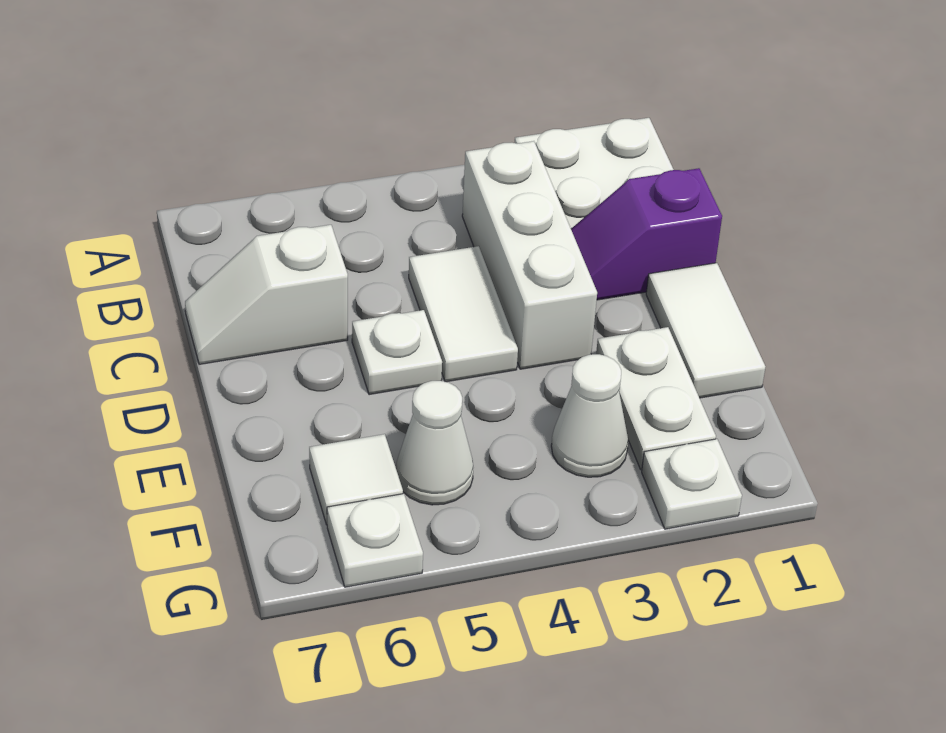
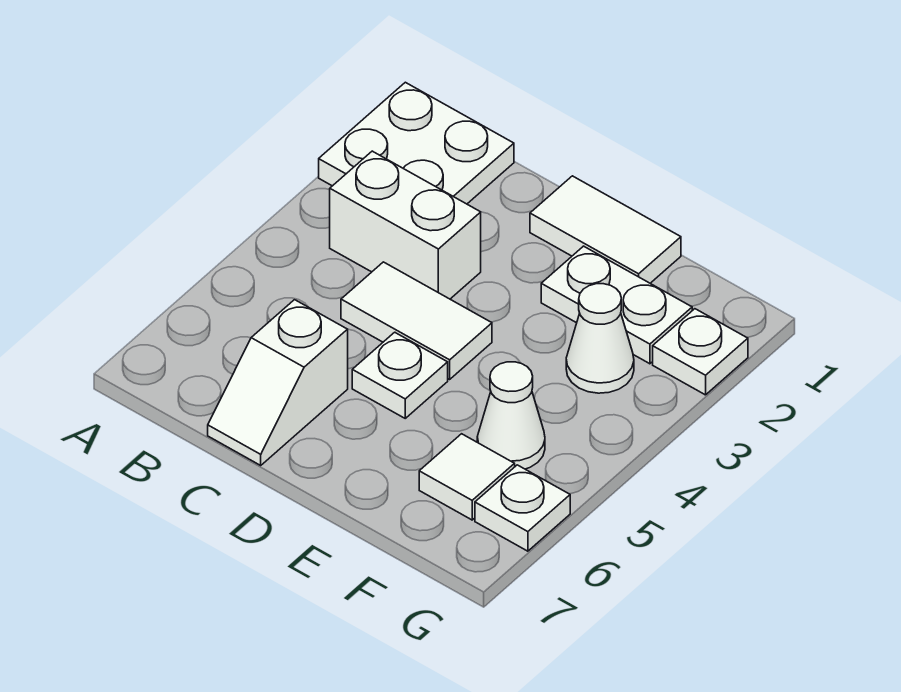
white 1x3 brick [462,141,597,369] -> white 1x2 brick [330,151,481,299]
purple 1x2 slope [571,168,722,300] -> none

